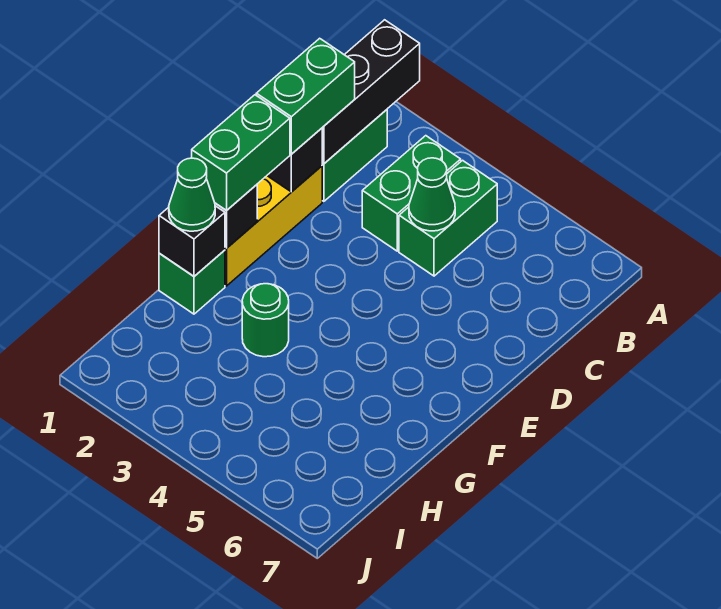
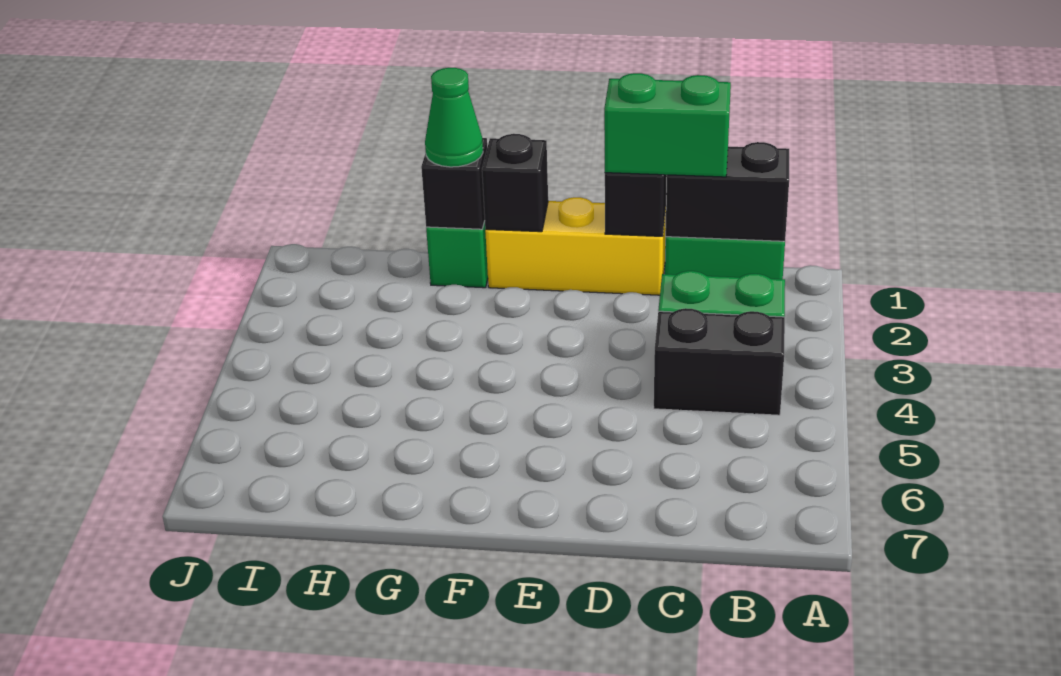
black 1x3 brick [322,20,420,164] -> black 1x2 brick [666,142,789,241]
green 1x2 brick [399,160,497,276] -> black 1x2 brick [654,308,785,415]
green 1x1 cone [409,158,455,231] -> none
green 1x2 brick [192,95,290,211] -> none
green 1x1 round brick [242,284,289,357] -> none

